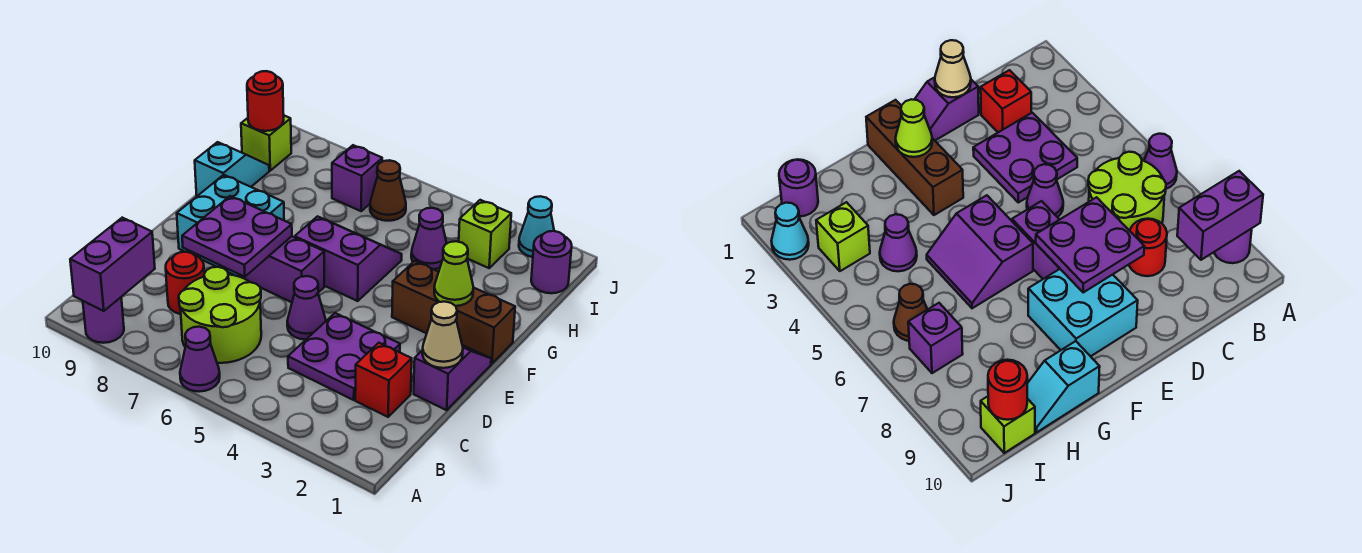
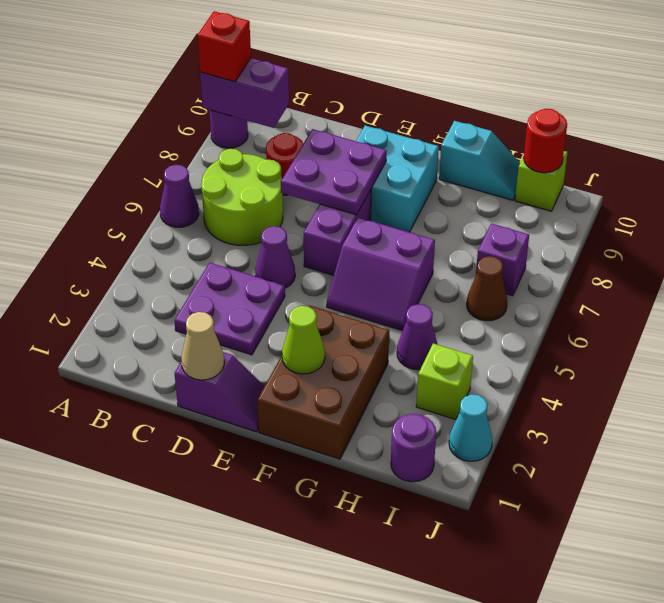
red 1x1 brick [355,343,412,417] -> red 1x1 brick moved to [197,11,251,82]
brown 1x3 brick [392,261,515,364] -> brown 2x3 brick [257,305,389,459]
purple 2x2 slope [295,216,402,301] -> purple 2x2 slope turned to [327,217,435,331]

